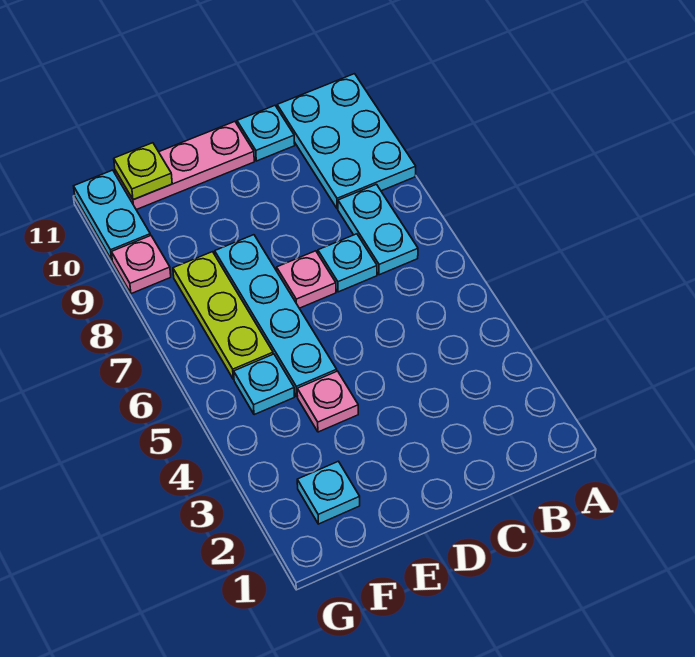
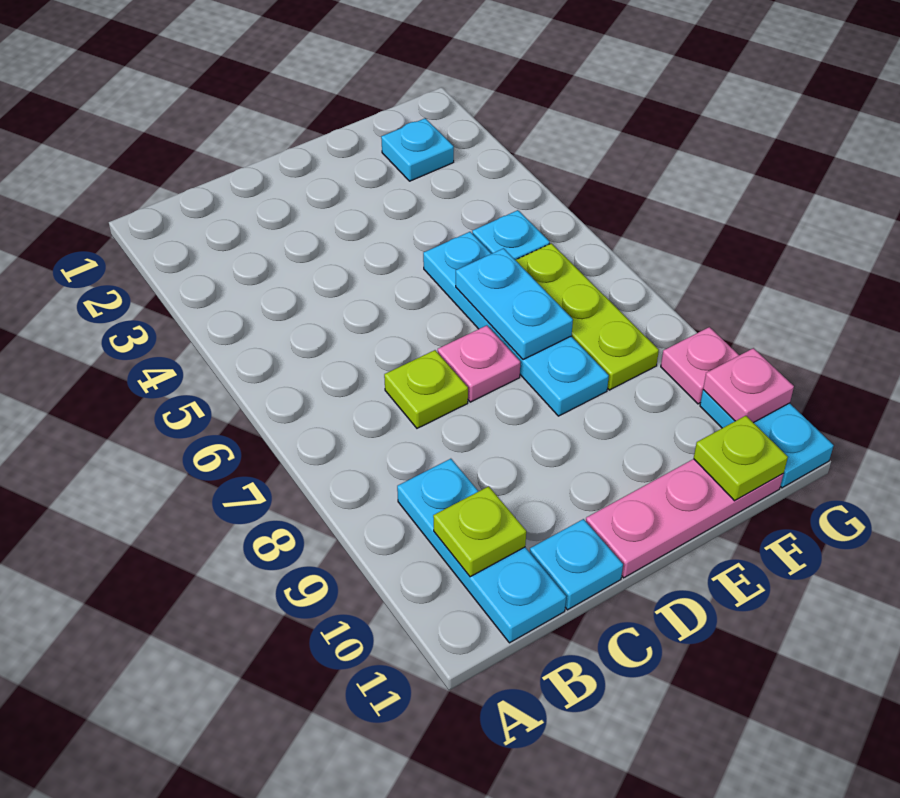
cyan 2x3 plate [277,74,416,209] -> cyan 1x3 plate [397,459,566,643]
cyan 1x2 plate [338,184,418,275] -> cyan 1x2 plate moved to [456,248,573,360]
none -> lime 1x1 plate [433,486,526,577]
cyan 1x1 plate [318,234,377,292] -> lime 1x1 plate [384,350,468,428]
pink 1x1 plate [297,371,358,432] -> pink 1x1 plate moved to [703,348,794,423]

